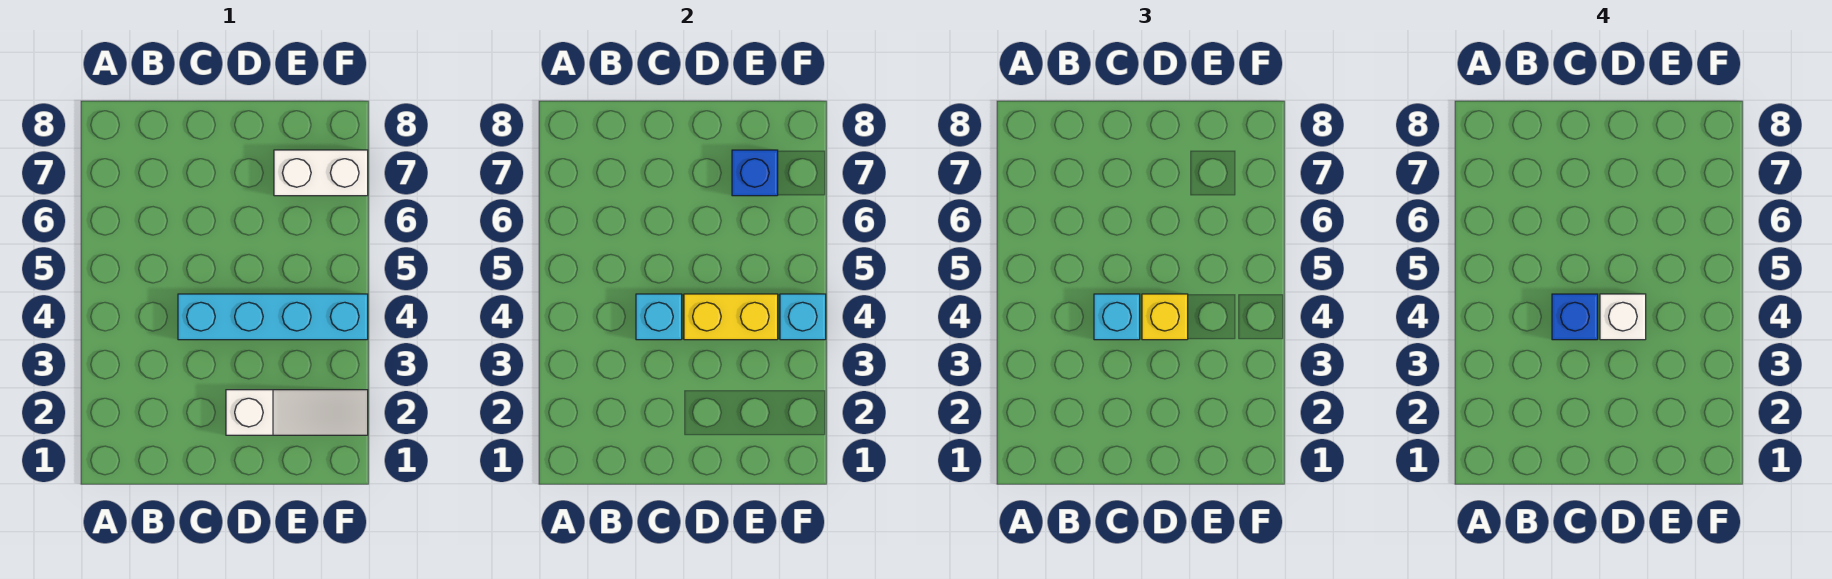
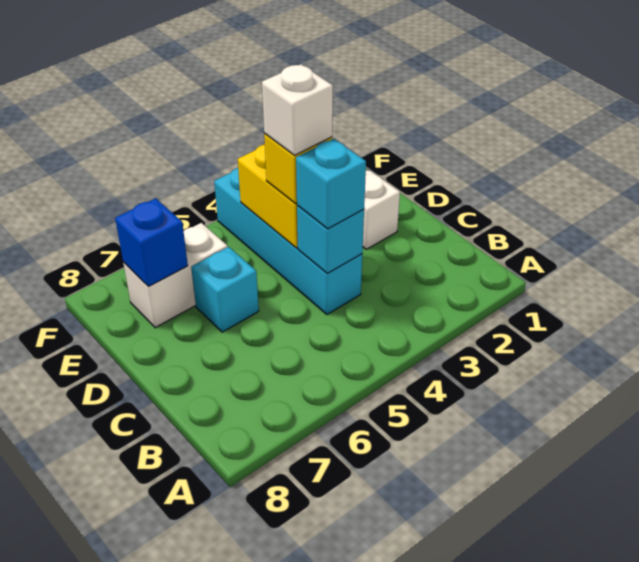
blue 1x1 brick [1552,294,1598,340] -> none
white 1x2 brick [274,150,368,196] -> white 1x2 brick turned to [123,223,228,328]
cyan 1x1 brick [780,294,826,340] -> cyan 1x1 brick moved to [191,247,259,332]

